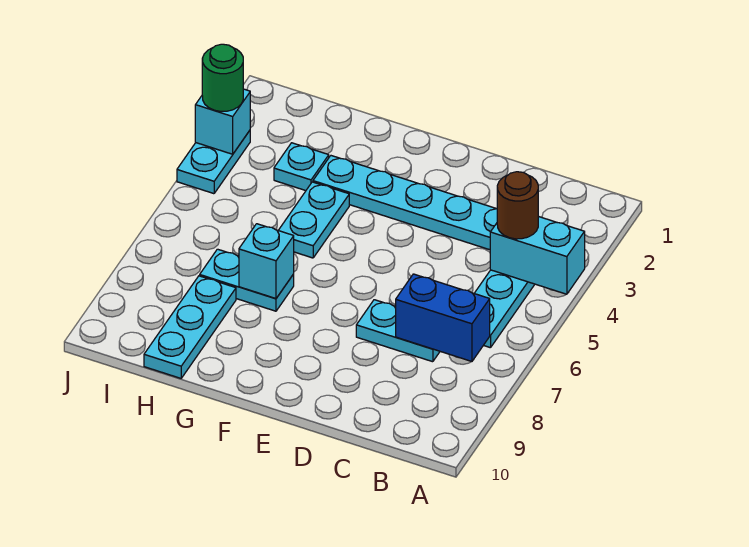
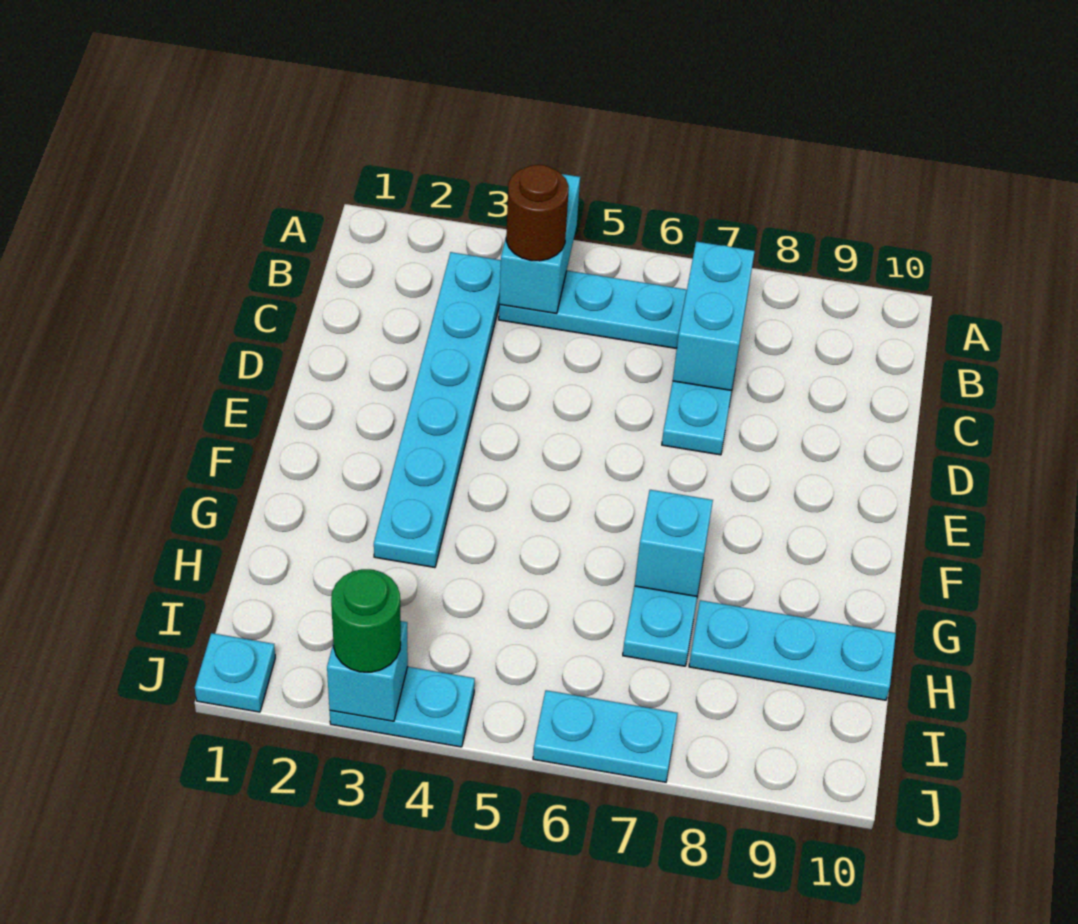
blue 1x2 brick [396,274,490,361] -> cyan 1x2 brick [673,241,755,391]
cyan 1x2 plate [278,182,349,258] -> cyan 1x2 plate moved to [533,690,678,782]
cyan 1x1 plate [274,143,329,191] -> cyan 1x1 plate moved to [195,633,275,712]

